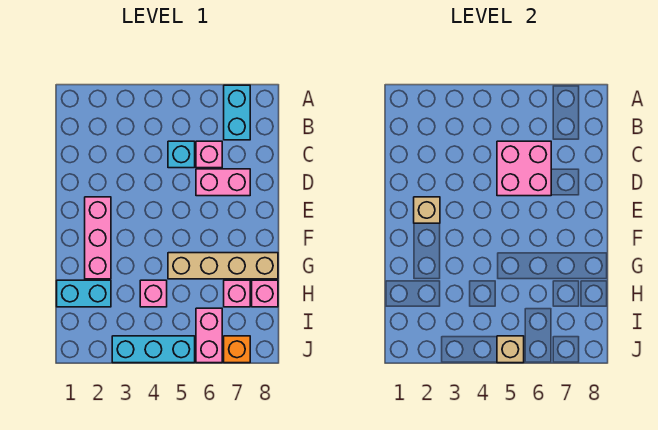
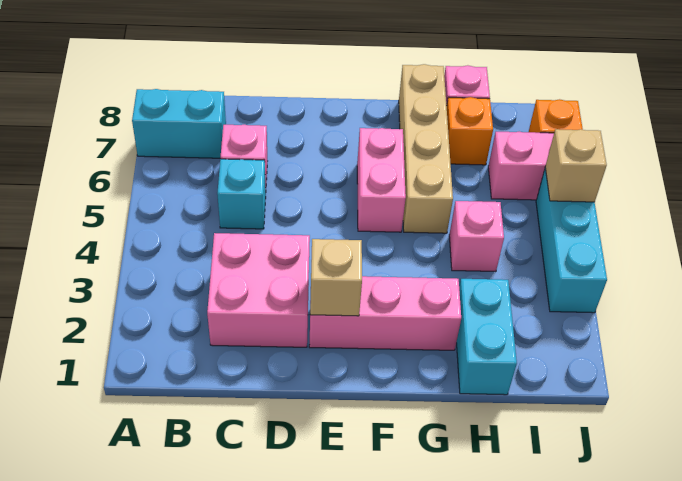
pink 2x2 brick [497,141,551,196] -> pink 2x2 brick moved to [207,233,310,347]
pink 1x2 brick [196,169,250,196] -> pink 1x2 brick moved to [357,128,406,232]
pink 1x1 brick [224,280,250,307] -> orange 1x1 brick [447,97,493,165]

